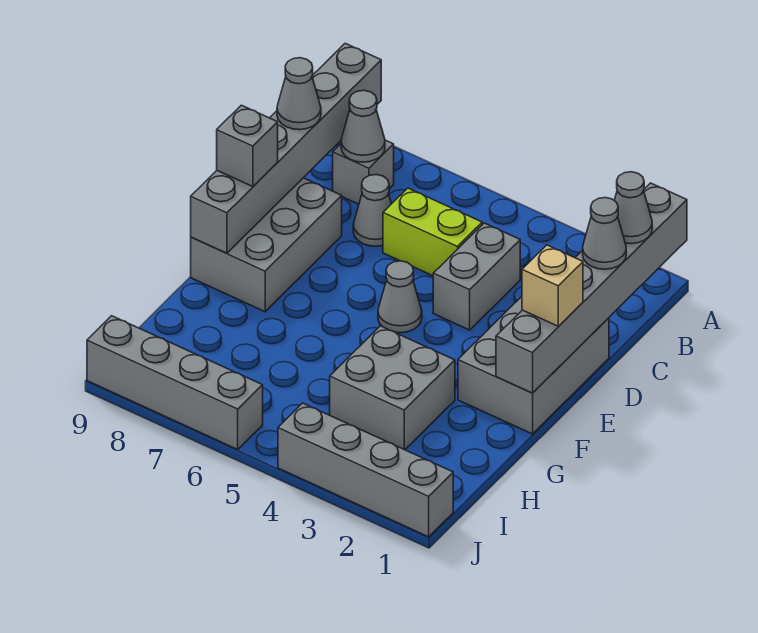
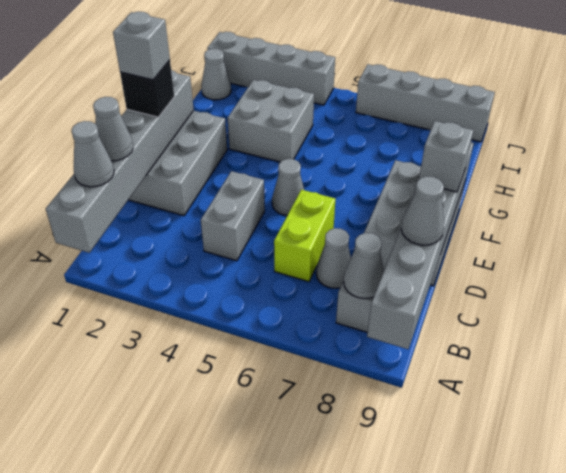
lime 1x2 brick [383,188,482,276] -> lime 1x2 brick turned to [274,190,335,282]
tan 1x1 brick [522,245,583,326] -> black 1x1 brick [120,60,174,117]
none -> grey 1x1 brick [113,12,170,80]
none -> grey 1x1 cone [201,49,231,100]

